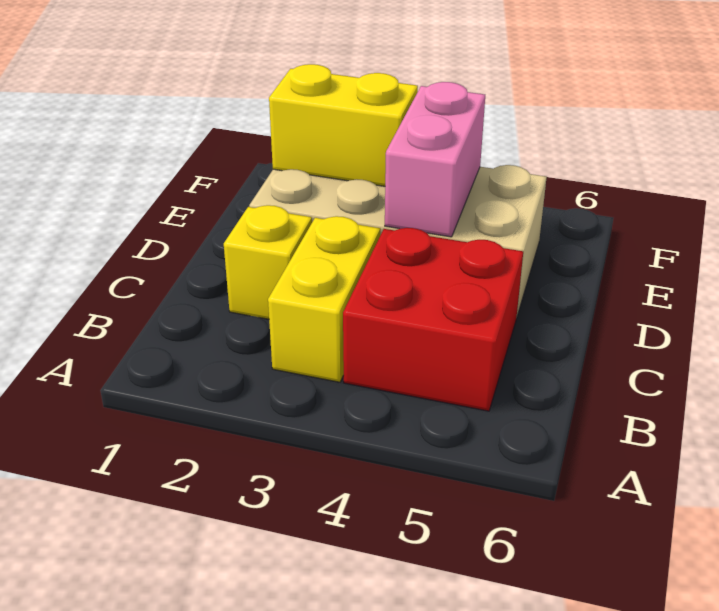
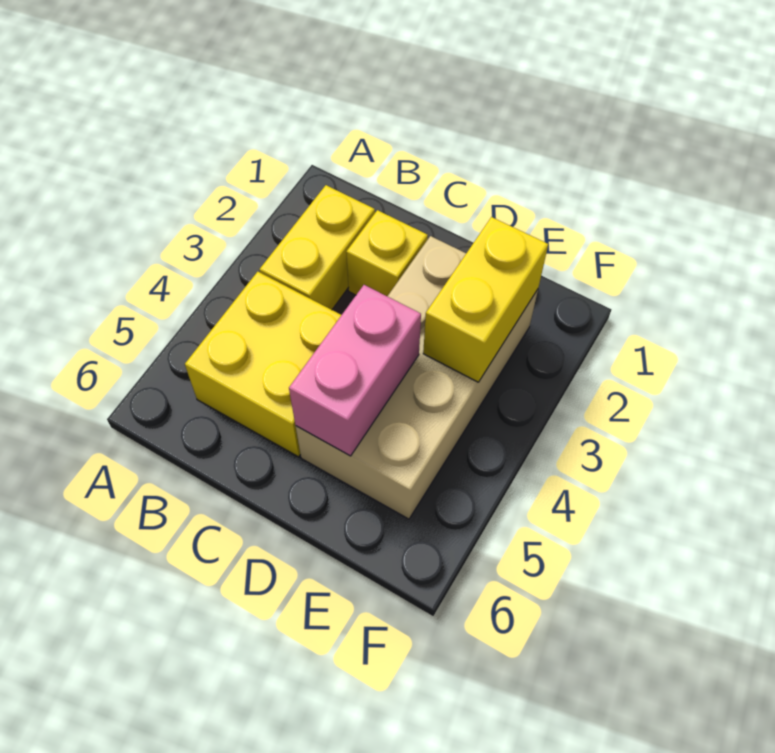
yellow 1x2 brick [268,216,380,382] -> yellow 1x2 brick turned to [259,185,375,310]
red 2x2 brick [343,228,523,411] -> yellow 2x2 brick [185,272,341,457]
pink 1x2 brick [385,82,485,237] -> pink 1x2 brick turned to [289,285,421,456]

